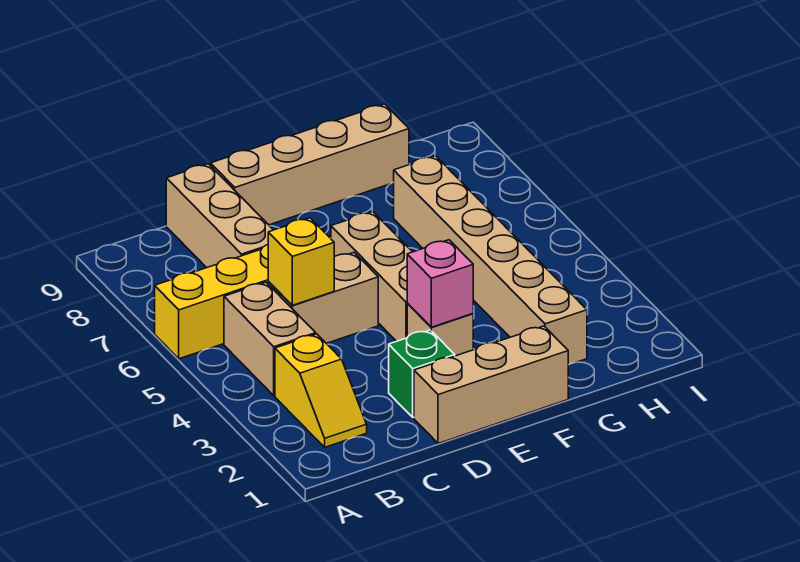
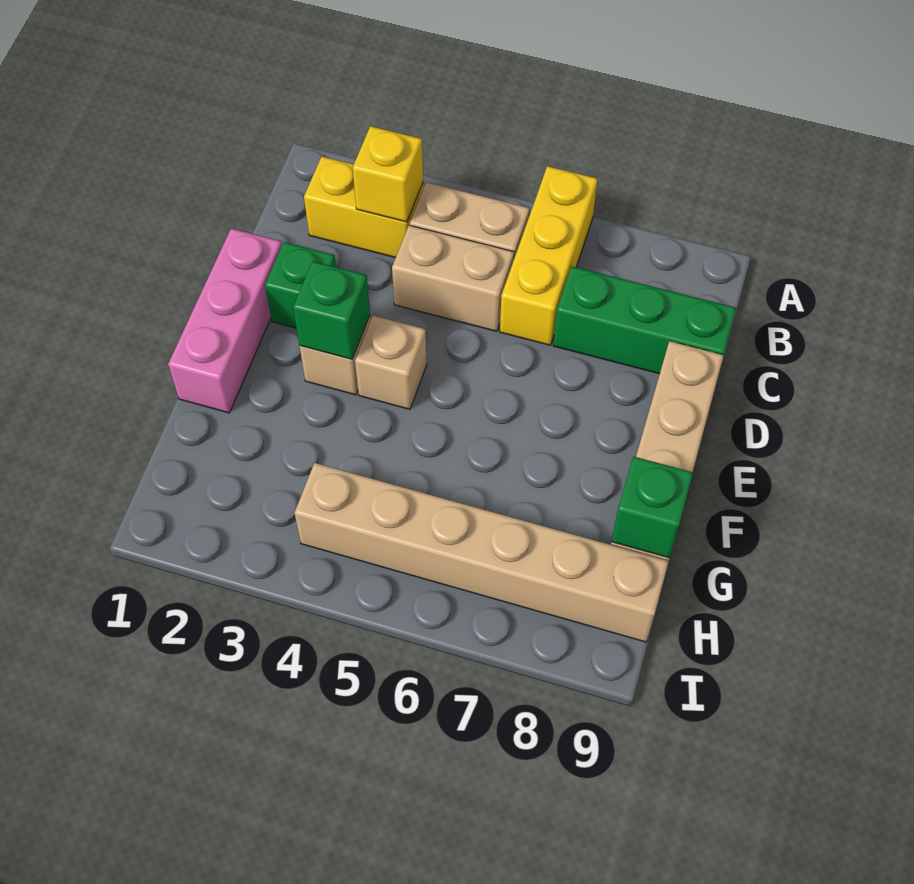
yellow 1x2 slope [275,334,367,447] -> yellow 1x2 brick [304,157,423,258]
tan 1x2 brick [268,253,378,343] -> tan 1x2 brick turned to [392,225,514,331]
yellow 1x1 brick [268,218,334,305] -> yellow 1x1 brick moved to [353,126,423,222]
tan 1x3 brick [166,164,273,268] -> green 1x3 brick [553,266,736,374]
tan 1x3 brick [414,326,568,443] -> pink 1x3 brick [168,229,282,413]
pink 1x1 brick [407,240,473,327] -> green 1x1 brick [293,261,370,359]
tan 1x3 brick [331,211,412,341] -> tan 1x1 brick [355,315,427,409]
tan 1x6 brick [394,156,587,365] -> tan 1x6 brick moved to [294,463,669,642]
none -> green 1x1 brick [611,457,693,558]

